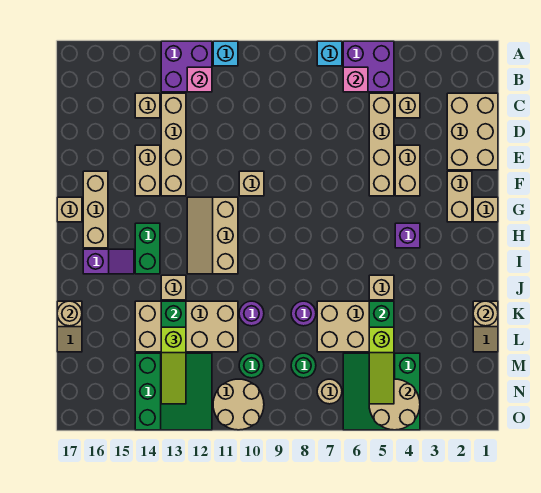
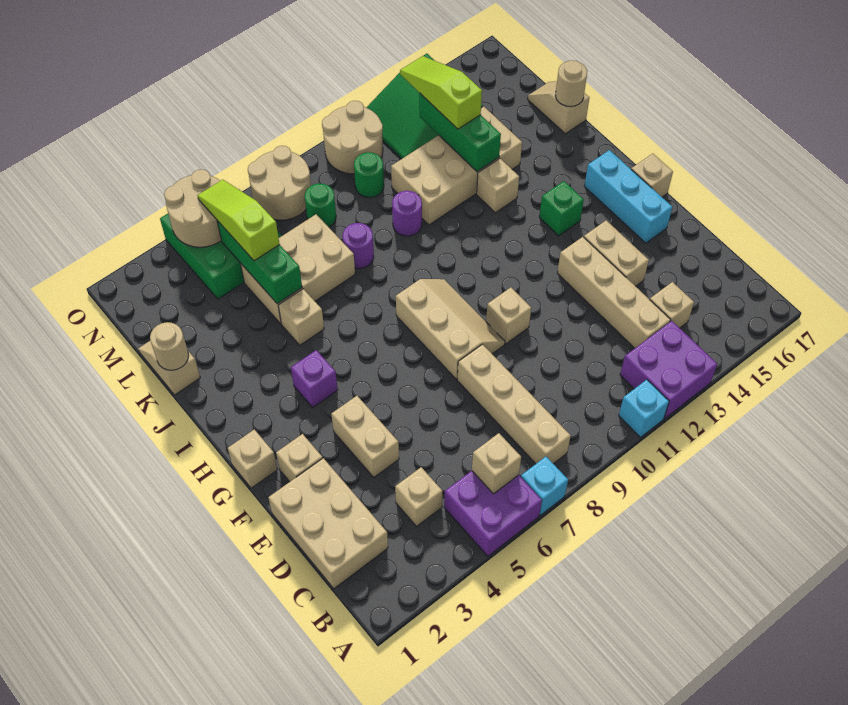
pink 1x1 brick [343,67,368,92] -> tan 1x1 brick [472,433,521,494]
pink 1x1 brick [187,67,212,92] -> none
tan 1x4 brick [369,93,394,196] -> tan 1x4 brick moved to [457,344,571,464]
tan 1x2 brick [447,171,472,222] -> tan 1x1 brick [276,434,322,482]
tan 1x3 brick [83,171,108,248] -> cyan 1x3 brick [584,150,672,243]
tan 2x3 slope [187,197,238,274] -> tan 2x3 slope moved to [396,279,505,379]
green 1x2 brick [135,223,160,274] -> green 1x1 brick [539,181,584,236]
purple 1x2 slope [83,249,134,274] -> none
tan 1x1 round brick [317,379,342,404] -> tan 2x2 round brick [248,146,311,220]

